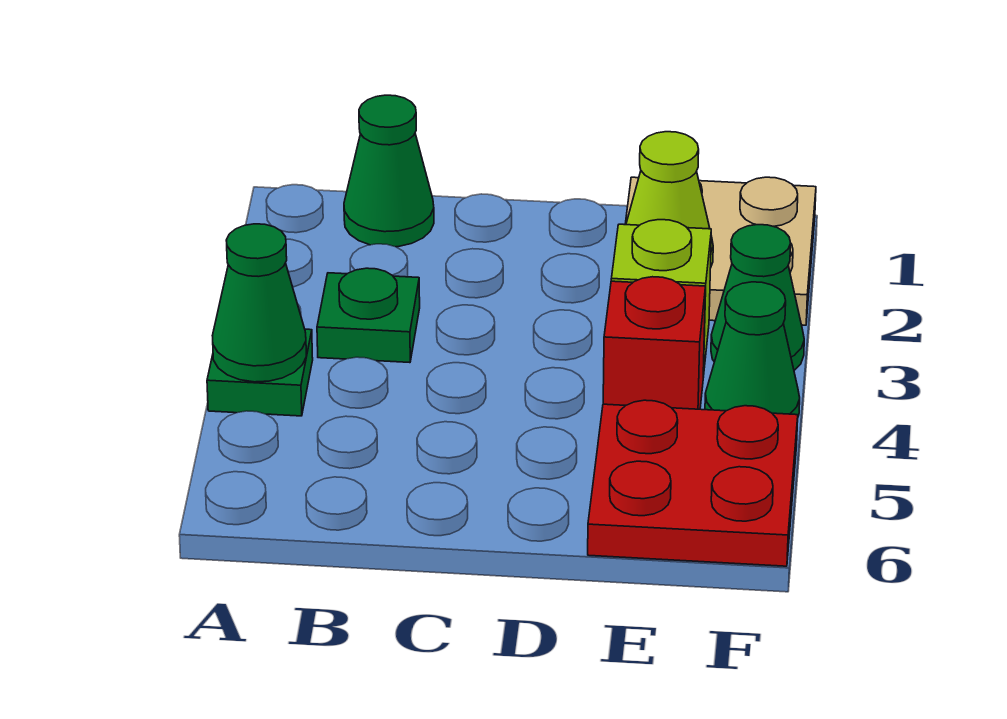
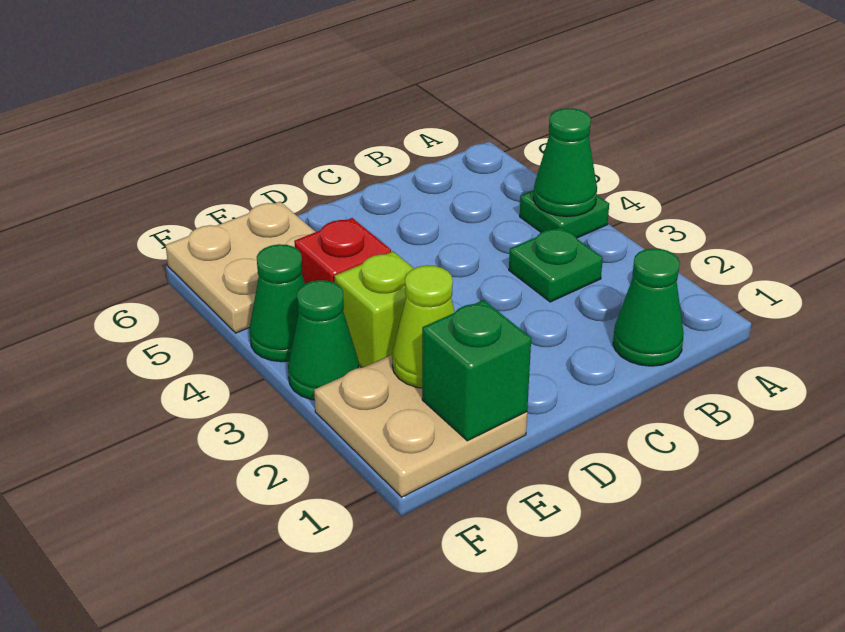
none -> green 1x1 brick [422,300,531,441]
red 2x2 plate [588,400,798,566] -> tan 2x2 plate [166,202,315,333]

